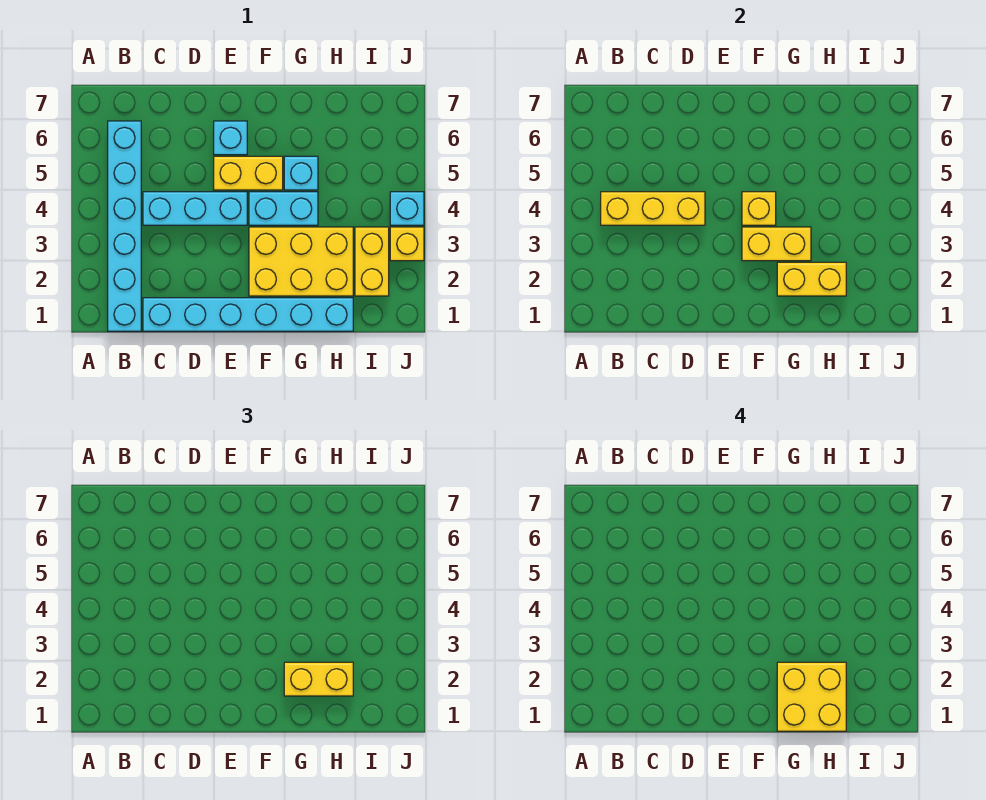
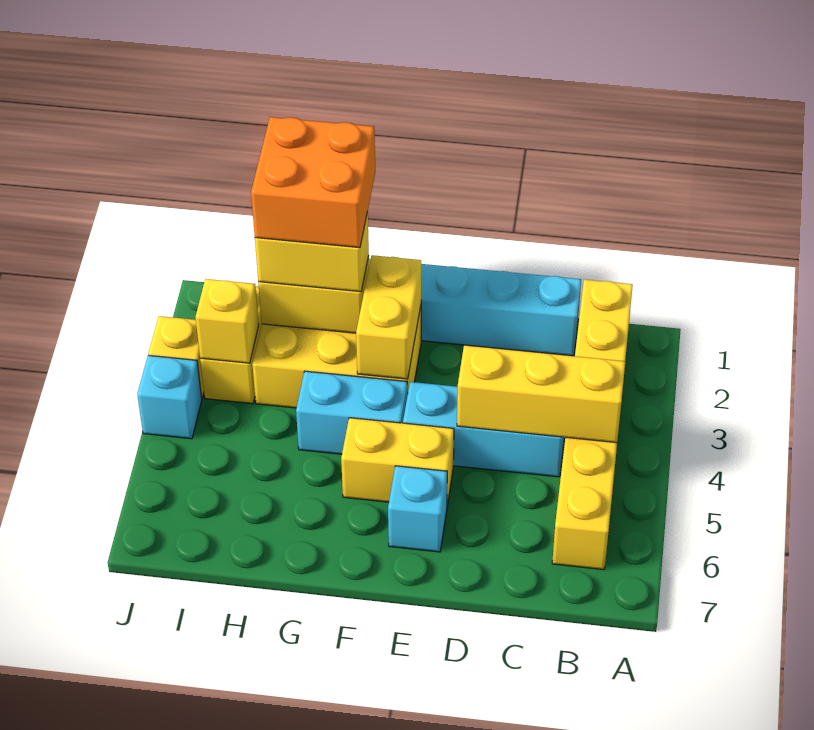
cyan 1x6 brick [108,121,141,331] -> yellow 1x6 brick [552,279,633,569]
yellow 1x2 brick [742,227,811,261] -> yellow 1x2 brick turned to [356,255,421,379]
yellow 1x1 brick [742,192,776,225] -> yellow 1x1 brick moved to [196,279,259,363]
yellow 2x2 brick [777,662,846,731] -> orange 2x2 brick [251,117,375,248]
cyan 1x1 brick [284,156,318,190] -> none

